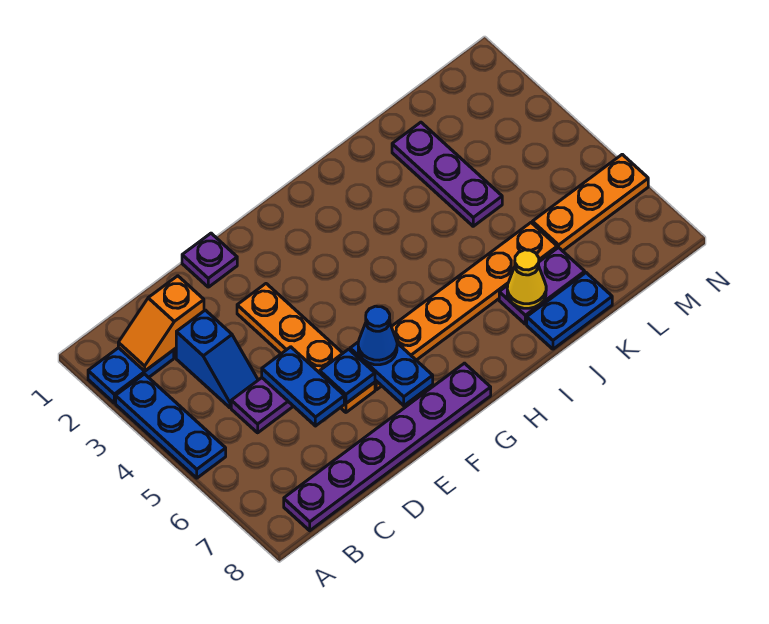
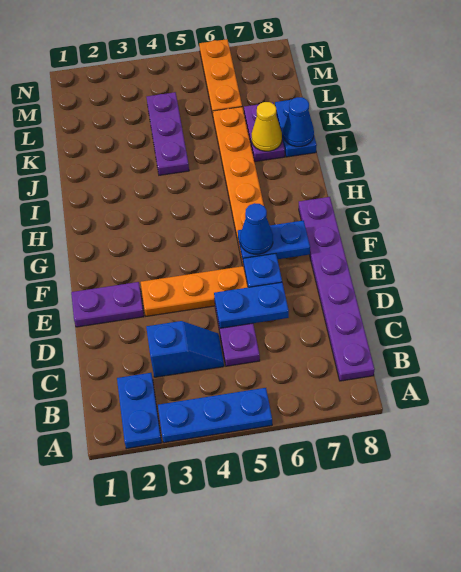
orange 1x2 slope [118,276,204,371] -> none
purple 1x1 plate [182,233,237,287] -> purple 1x2 plate [71,282,144,327]
none -> blue 1x1 cone [283,97,314,147]
purple 1x3 plate [392,122,502,226] -> purple 1x3 plate turned to [146,92,189,175]

